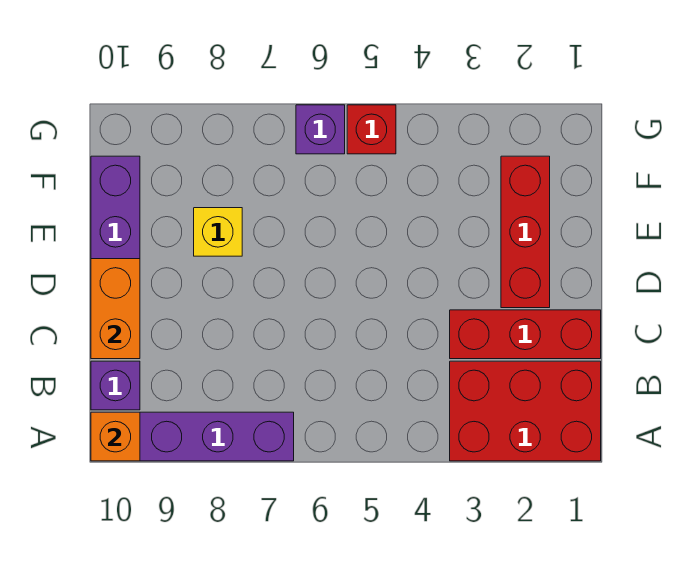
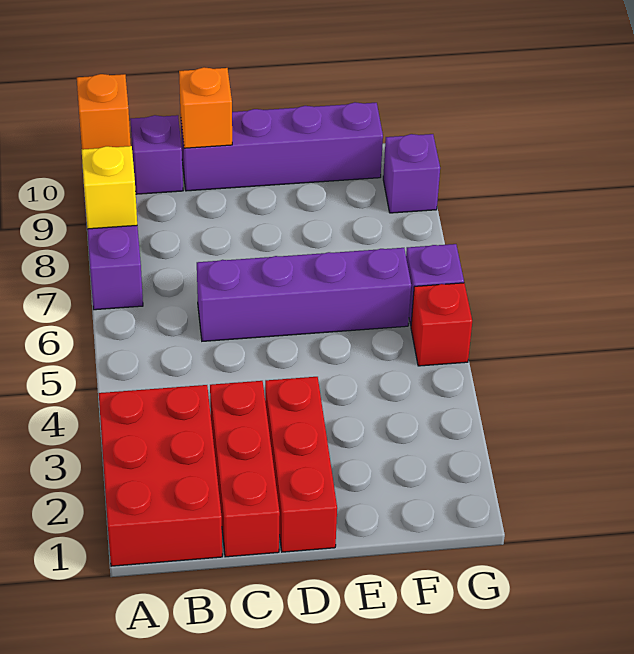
none -> purple 1x4 brick [197,248,411,341]
orange 1x2 brick [91,259,140,359] -> orange 1x1 brick [179,67,232,148]
red 1x3 brick [501,156,550,308] -> red 1x3 brick turned to [265,377,337,552]
yellow 1x1 brick [194,208,242,256] -> yellow 1x1 brick moved to [82,146,137,229]
none -> purple 1x1 brick [383,134,440,213]

